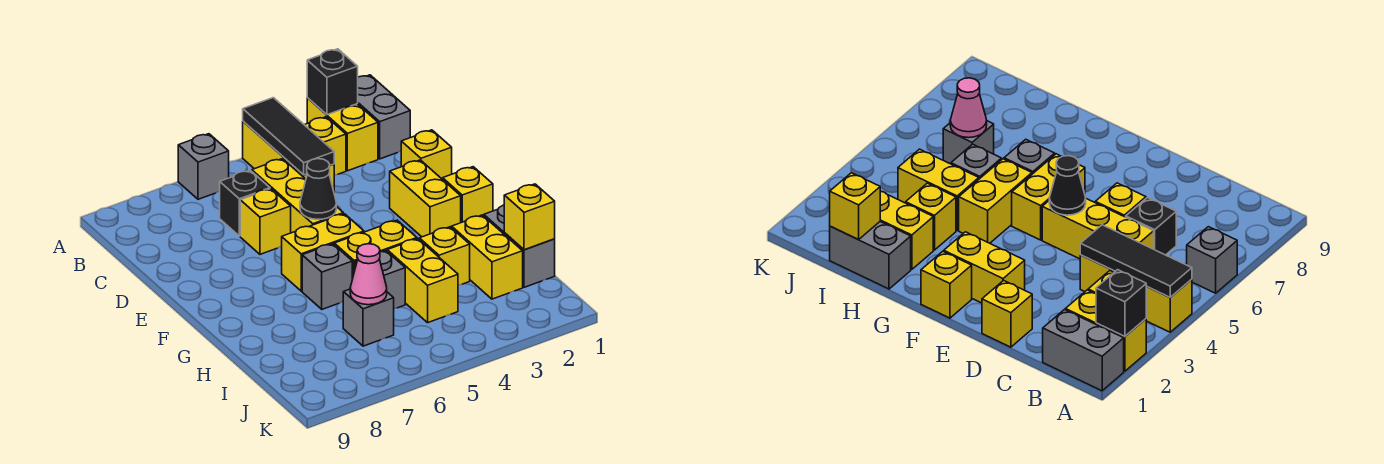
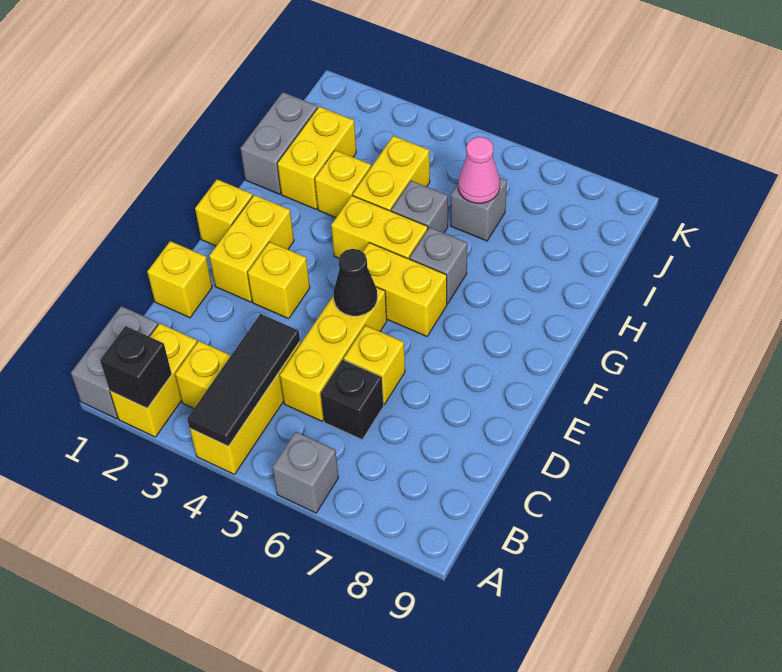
yellow 1x1 brick [504,184,555,250] -> yellow 1x1 brick moved to [248,242,310,319]

